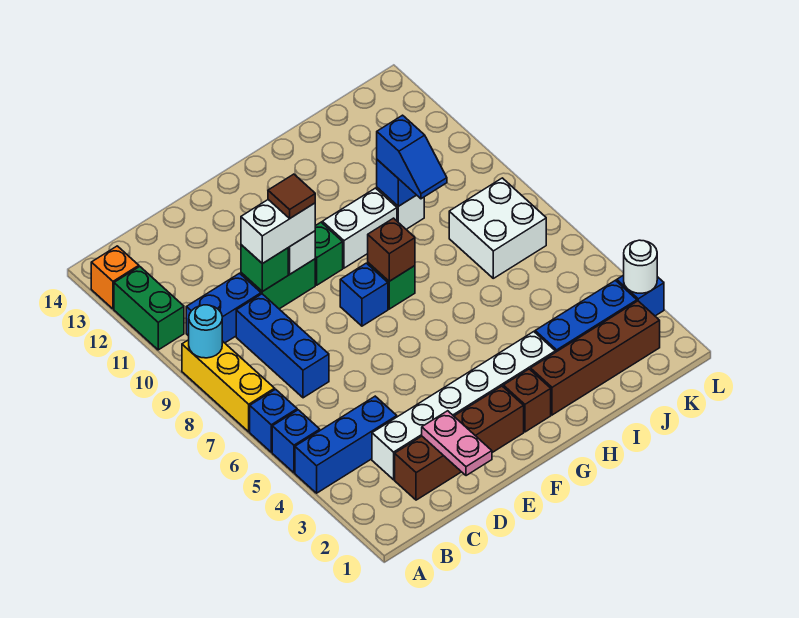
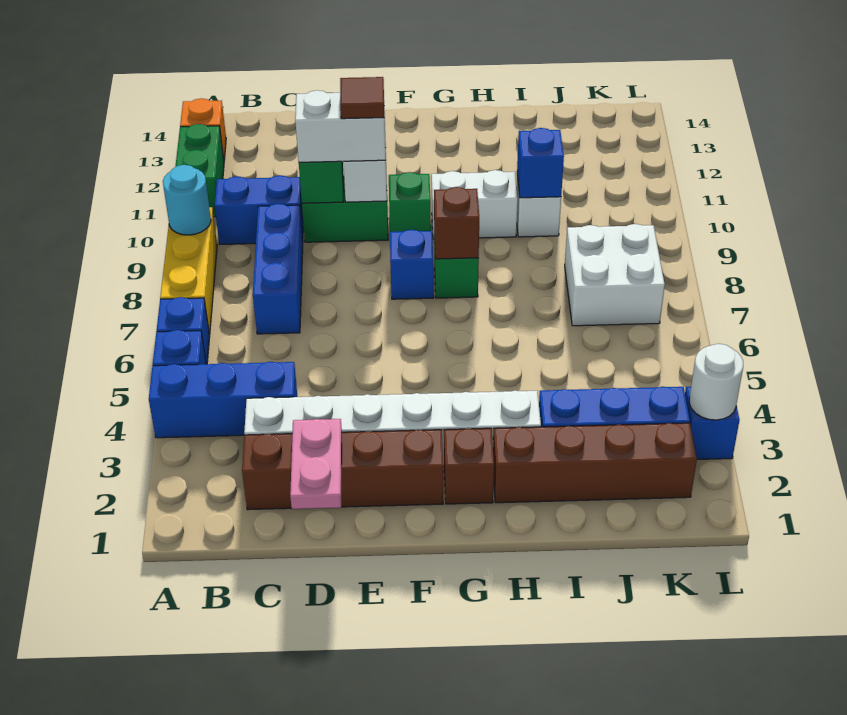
blue 1x2 slope [377,115,447,199] -> none

